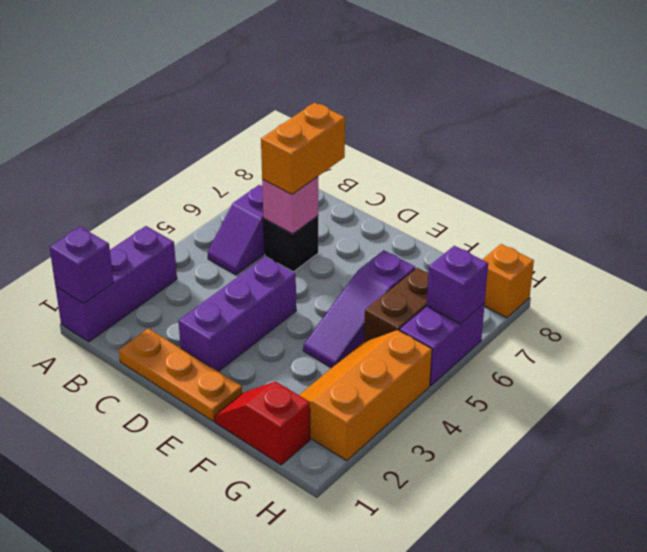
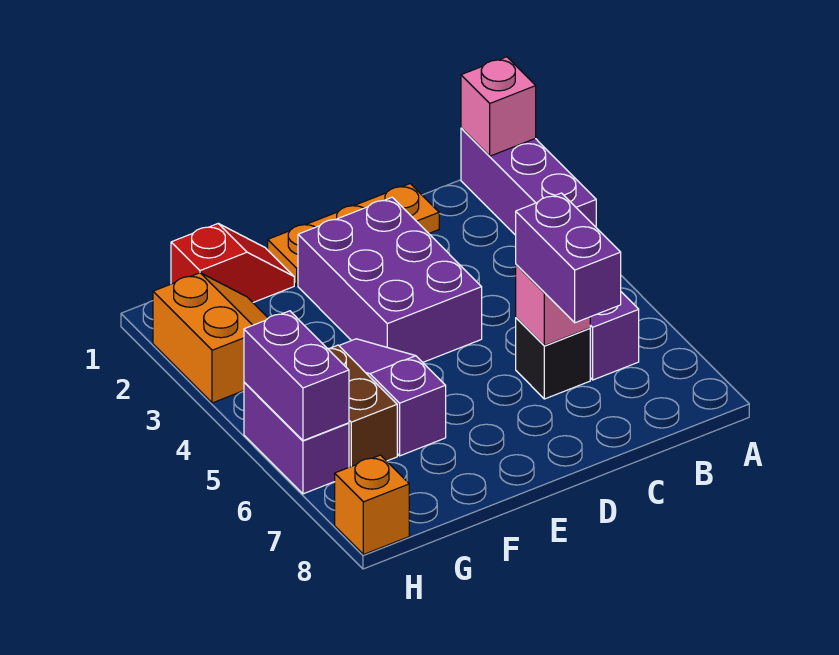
purple 1x1 brick [49,227,114,304] -> pink 1x1 brick [461,57,536,156]
orange 1x2 brick [261,103,345,194] -> purple 1x2 brick [516,193,621,323]
purple 1x3 brick [178,257,296,372] -> purple 2x3 brick [298,197,482,362]
orange 2x3 slope [299,330,432,461] -> orange 2x2 slope [153,273,268,403]
purple 1x1 brick [426,246,488,324] -> purple 1x2 brick [244,311,349,441]

